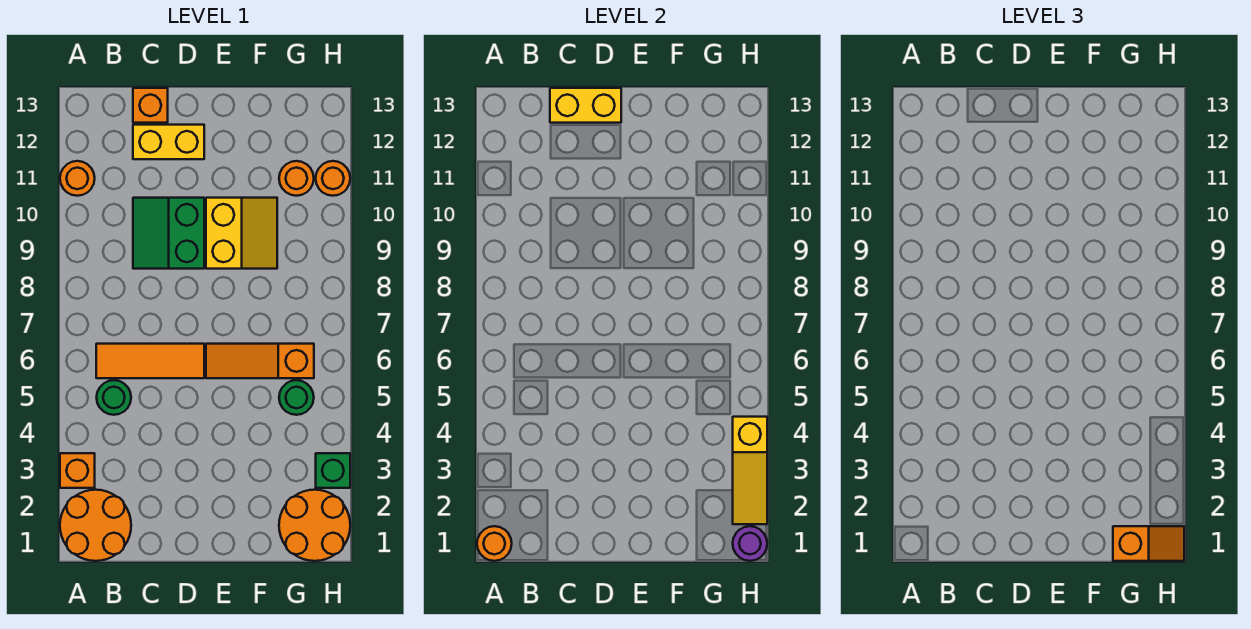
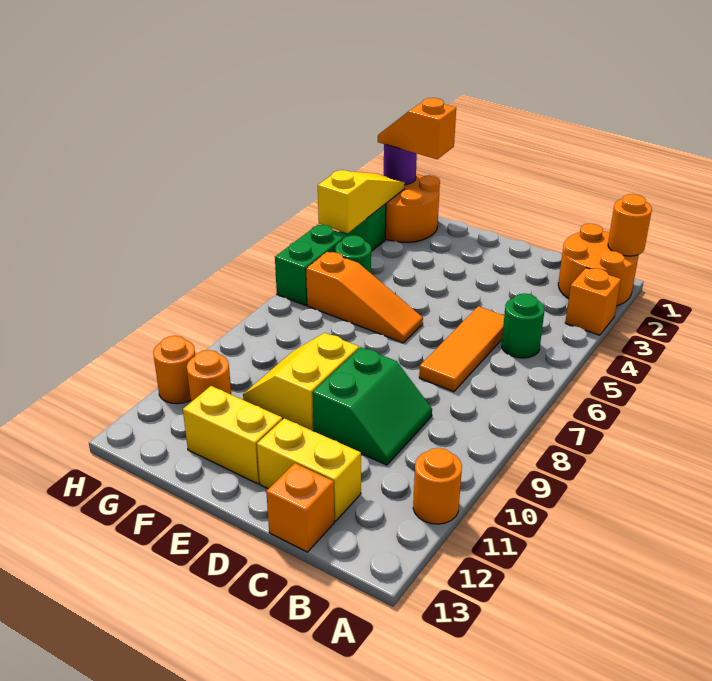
orange 1x3 tile [96,344,204,378] -> orange 1x3 tile turned to [419,306,504,392]
yellow 1x2 brick [550,88,621,123] -> yellow 1x2 brick moved to [183,386,282,484]
none -> green 1x2 brick [275,225,347,306]

